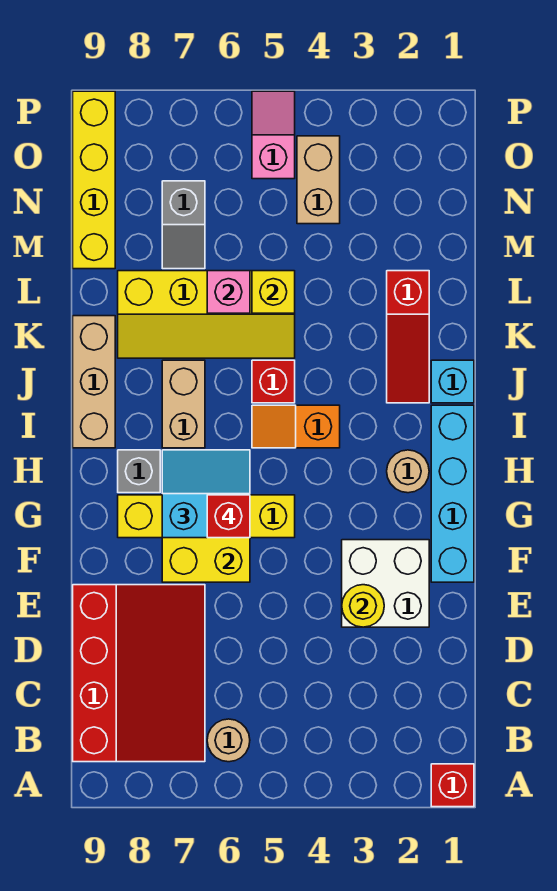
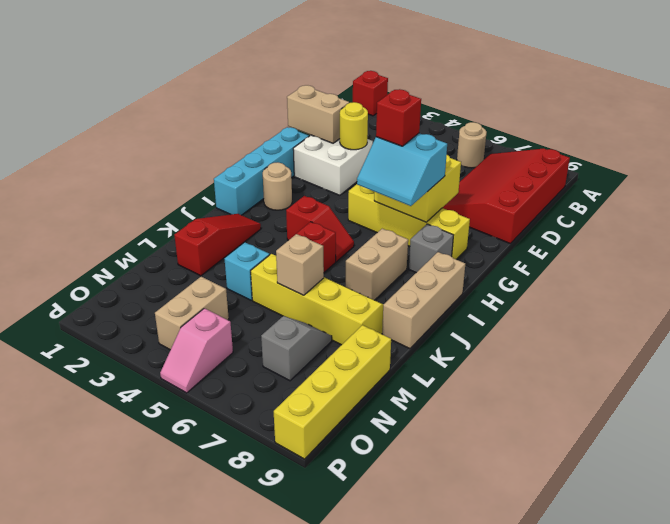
none -> tan 1x2 brick [287,85,349,143]
orange 1x2 slope [252,405,340,448] -> red 1x2 slope [286,196,354,262]
cyan 1x1 brick [431,360,474,403] -> cyan 1x1 brick moved to [224,242,270,300]
yellow 1x1 brick [252,271,295,313] -> none
pink 1x1 brick [207,271,250,313] -> tan 1x1 brick [276,234,324,295]

